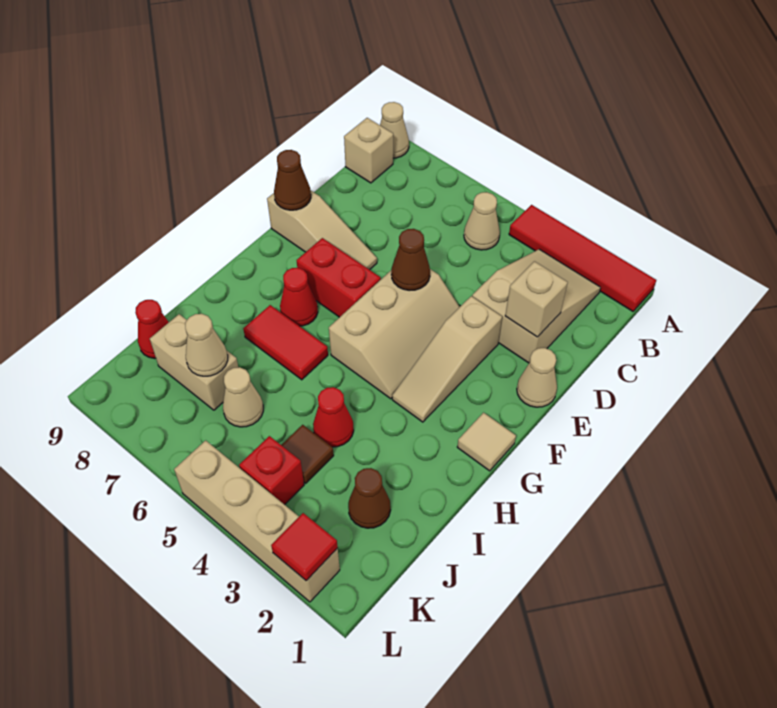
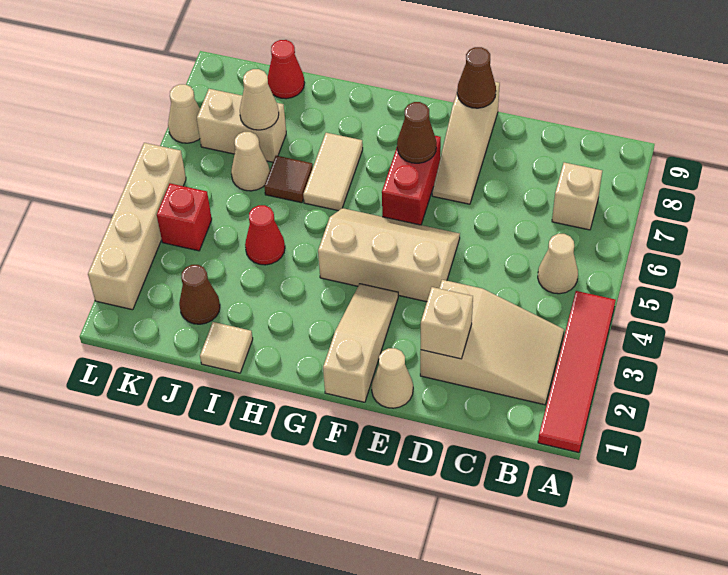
tan 1x1 cone [380,102,409,158] -> tan 1x1 cone moved to [168,84,200,143]
tan 1x1 brick [344,118,393,183] -> tan 1x1 brick moved to [552,162,602,230]
tan 1x3 slope [392,296,502,422] -> tan 1x3 slope turned to [323,284,398,402]
tan 2x3 slope [329,269,459,399] -> tan 2x3 slope turned to [318,208,460,302]
brown 1x1 cone [391,229,430,291] -> brown 1x1 cone moved to [397,102,437,163]
tan 1x1 tile [457,413,516,471] -> tan 1x1 tile moved to [200,322,253,373]
red 1x1 cone [280,268,318,326] -> none
red 1x2 tile [243,305,328,380] -> tan 1x2 tile [303,133,363,211]
brown 1x1 tile [282,425,334,483] -> brown 1x1 tile moved to [264,156,313,203]
tan 1x2 brick [150,314,238,410] -> tan 1x2 brick turned to [197,89,286,162]
red 1x1 tile [271,513,338,581] -> none

